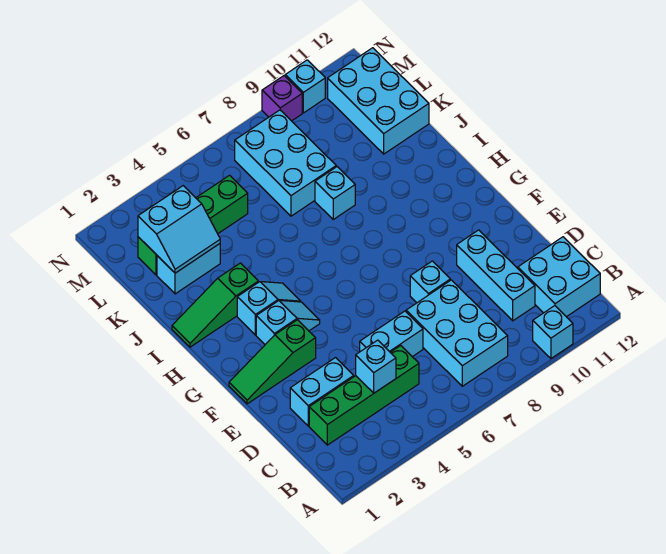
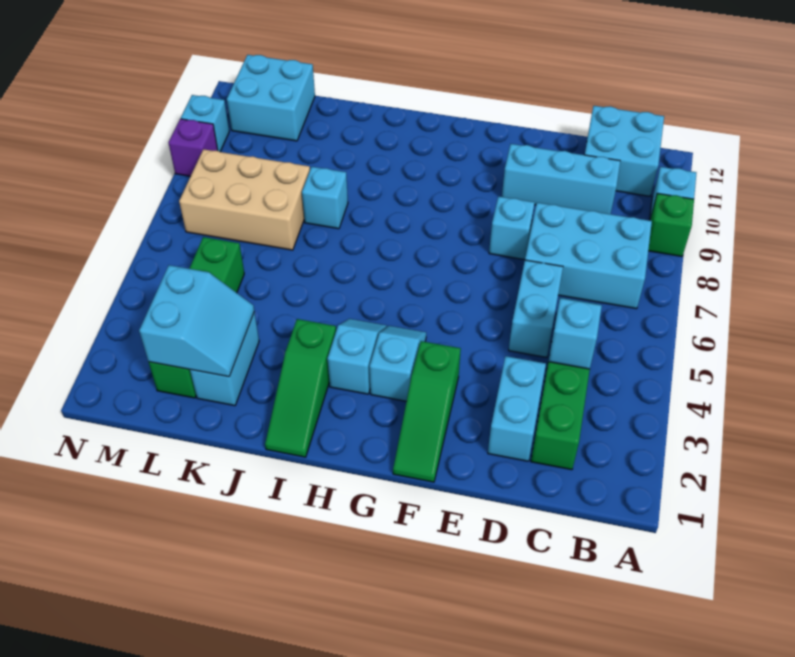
none -> green 1x1 brick [648,193,694,257]
cyan 2x3 brick [235,110,336,216] -> tan 2x3 brick [179,149,310,250]
cyan 2x3 brick [328,48,429,154] -> cyan 2x2 brick [227,55,315,141]

